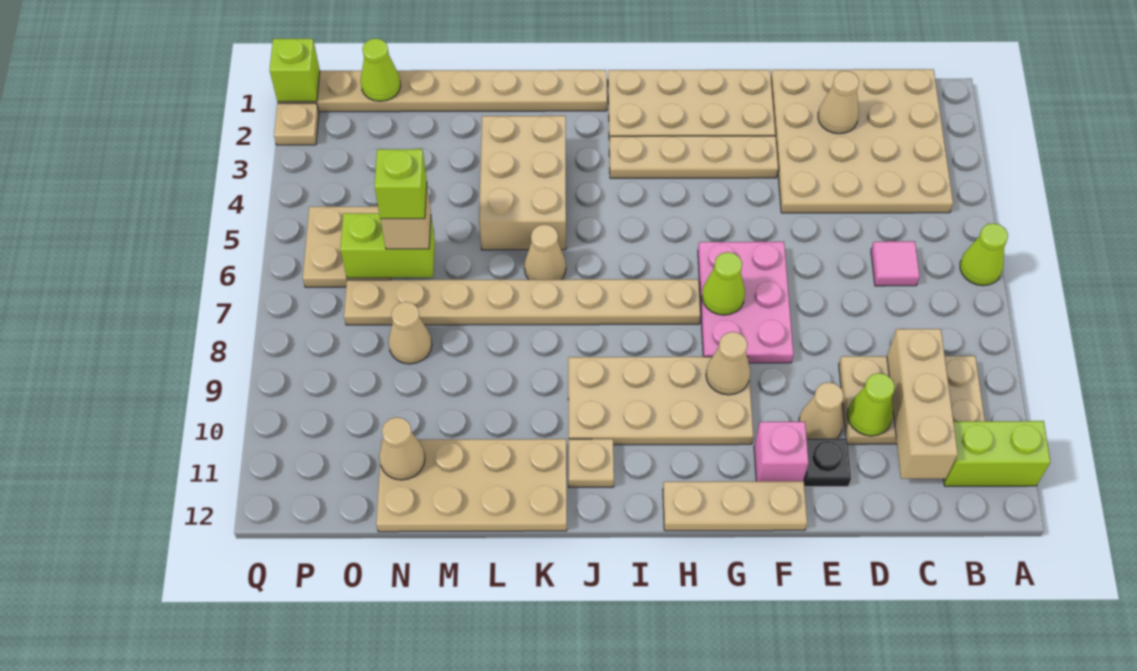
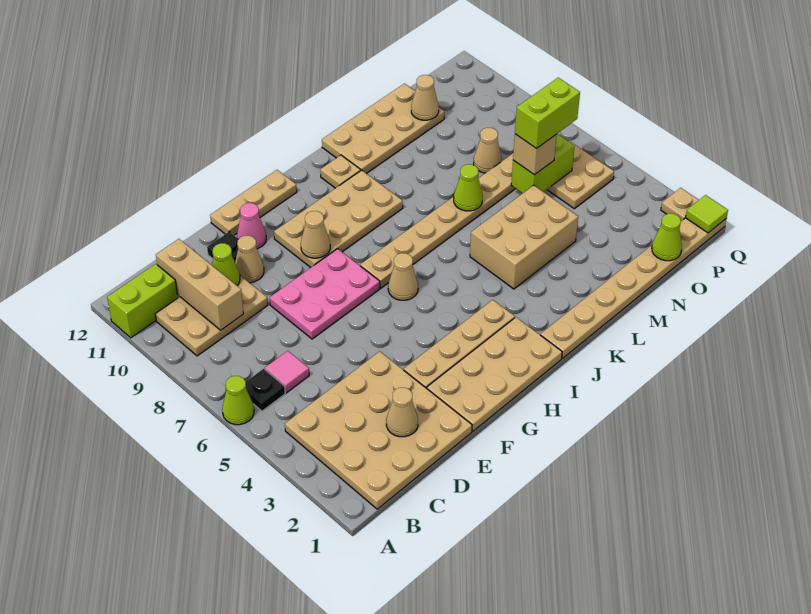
none -> black 1x1 plate [246,369,285,411]
pink 2x3 plate [698,242,793,363] -> pink 2x3 plate turned to [270,249,380,339]
pink 1x1 brick [754,422,809,481] -> pink 1x1 cone [237,203,266,249]
lime 1x1 cone [702,252,745,315] -> lime 1x1 cone moved to [454,164,483,211]
tan 2x3 brick [479,116,566,250] -> tan 2x3 brick turned to [470,185,578,289]
tan 1x1 cone [524,224,566,280] -> tan 1x1 cone moved to [388,253,418,300]
lime 1x1 brick [375,149,427,219] -> lime 1x2 brick [515,78,580,149]
lime 1x1 brick [270,39,320,102] -> lime 1x1 tile [686,195,728,233]

